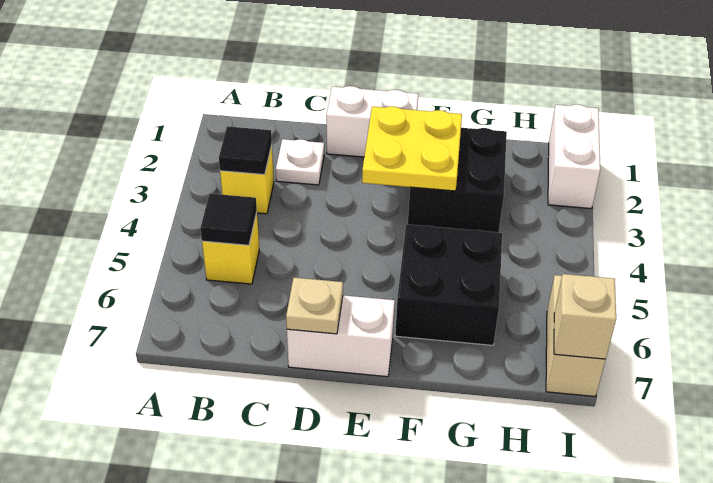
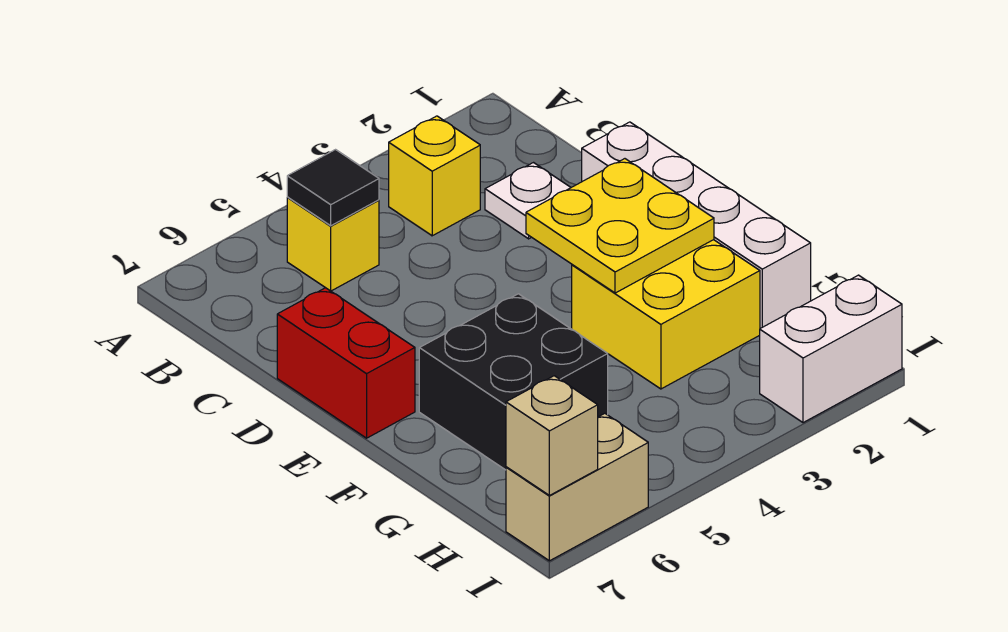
black 1x1 tile [219,126,272,175] -> none
white 1x2 brick [326,86,418,157] -> white 1x4 brick [582,122,811,328]
white 1x2 brick [287,295,395,377] -> red 1x2 brick [277,288,415,438]
tan 1x1 plate [286,278,343,334] -> none
black 2x2 brick [408,128,507,232] -> yellow 2x2 brick [572,240,760,389]

